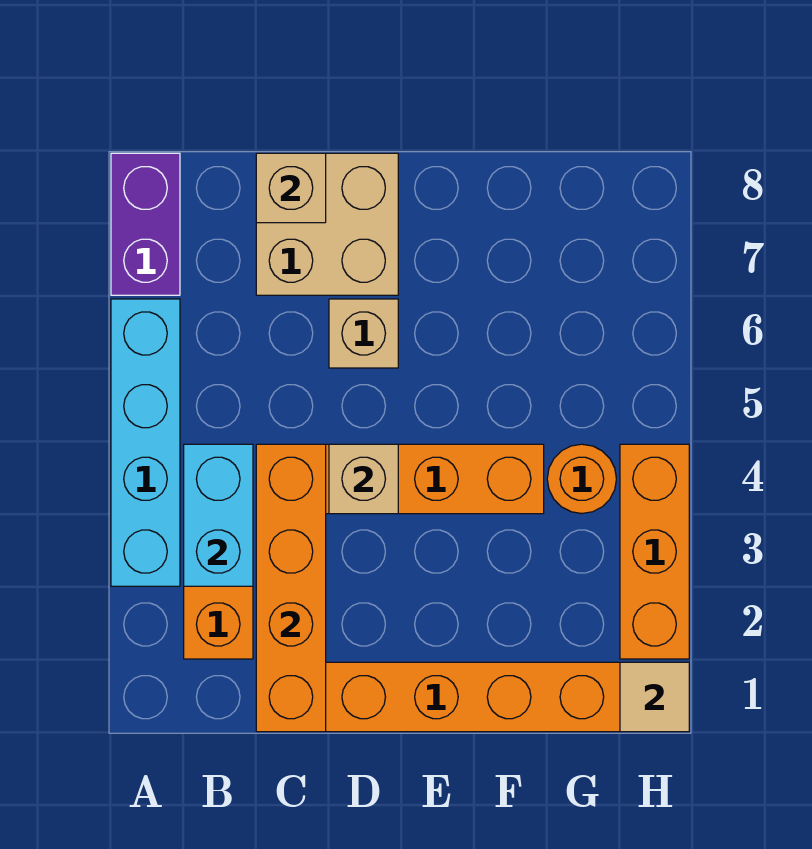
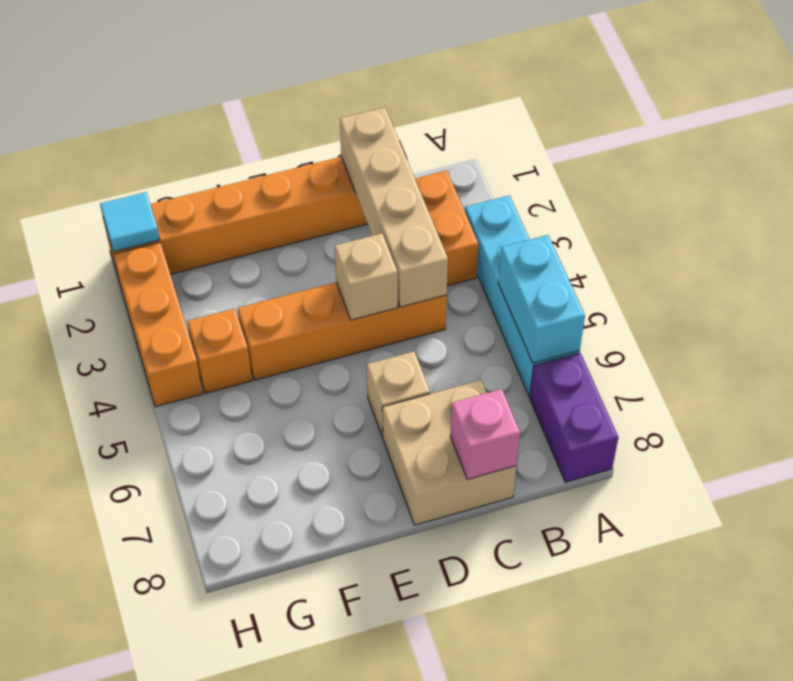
cyan 1x2 brick [184,444,253,586] -> cyan 1x2 brick moved to [498,235,585,363]
orange 1x4 brick [256,444,326,732] -> tan 1x4 brick [340,107,448,307]
tan 1x1 brick [256,153,326,223] -> pink 1x1 brick [450,389,520,479]
orange 1x1 round brick [547,444,616,513] -> orange 1x1 brick [187,309,252,393]
tan 1x1 tile [620,662,689,732] -> cyan 1x1 tile [100,192,160,252]

